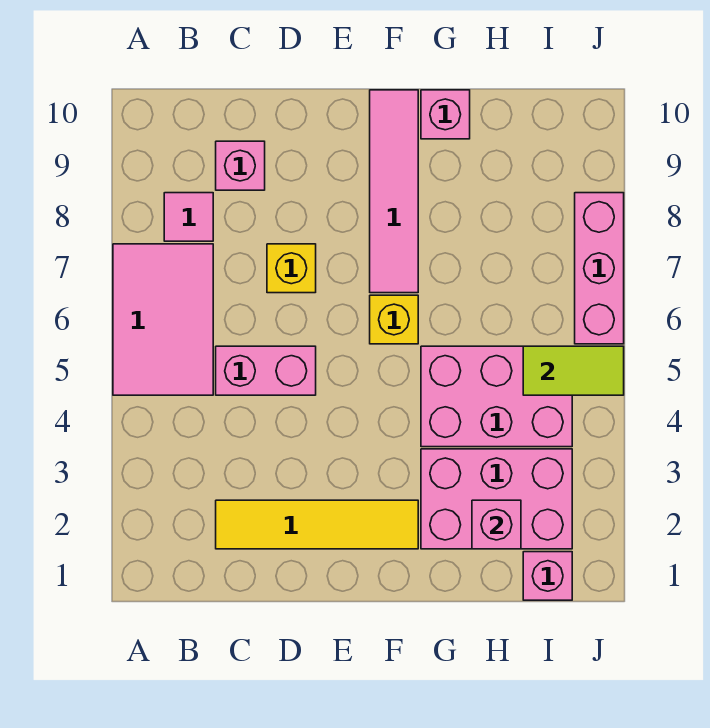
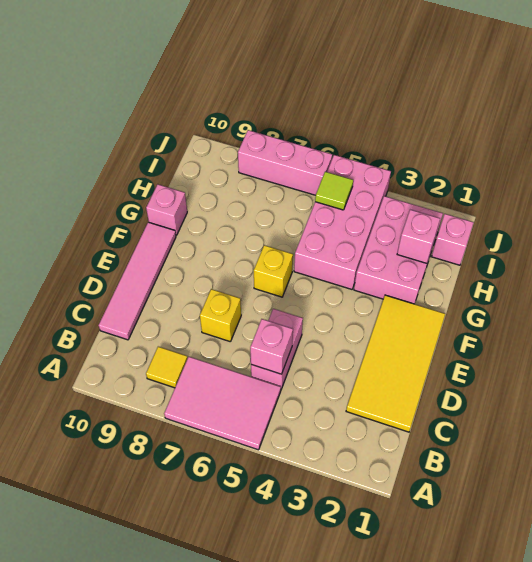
pink 1x1 tile [164,193,213,241] -> yellow 1x1 tile [146,347,188,388]
yellow 1x4 tile [216,500,418,549] -> yellow 2x4 tile [346,295,445,432]
pink 1x1 brick [216,141,265,190] -> pink 1x1 brick moved to [250,319,293,374]
pink 1x4 tile [370,90,418,293] -> pink 1x4 tile turned to [99,222,176,340]
pink 2x3 brick [421,346,572,447] -> pink 2x4 brick [294,155,391,289]
lime 1x2 tile [523,346,624,395] -> lime 1x1 tile [315,172,353,210]

